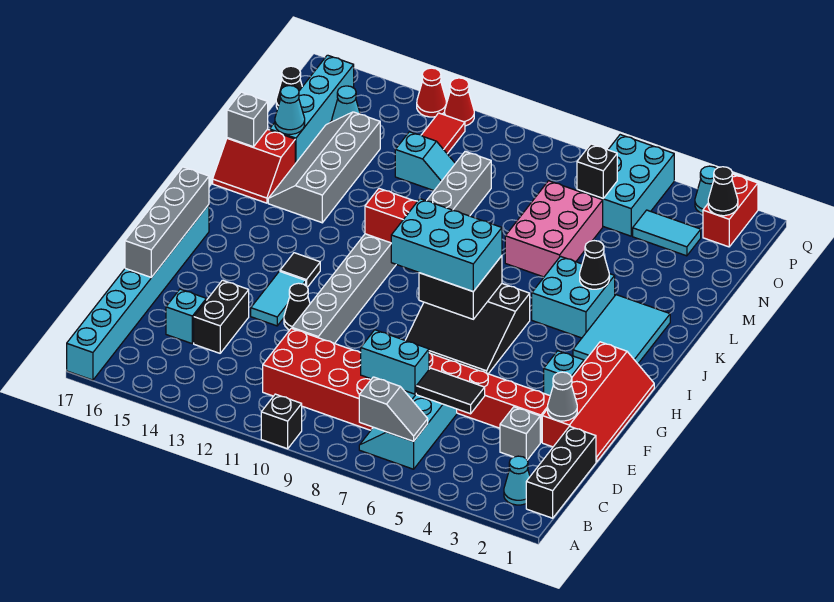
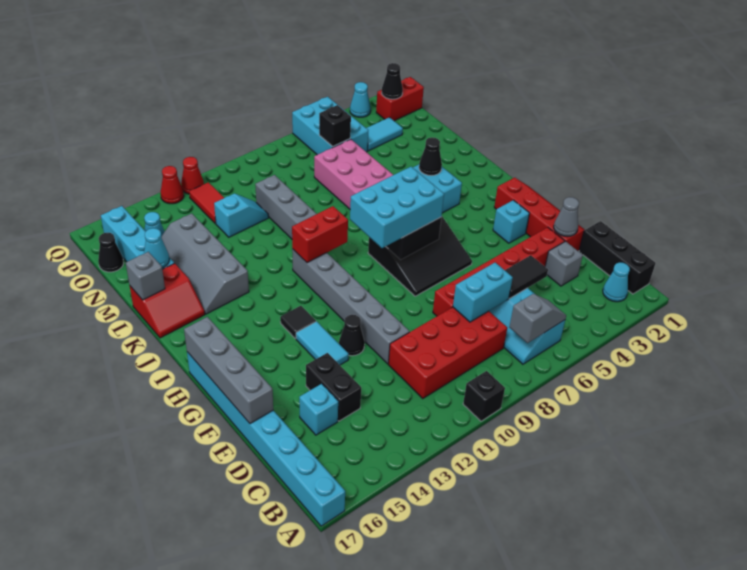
cyan 2x3 tile [573,295,670,364] -> none
red 1x2 brick [703,174,758,247] -> red 1x2 brick turned to [376,77,424,121]

